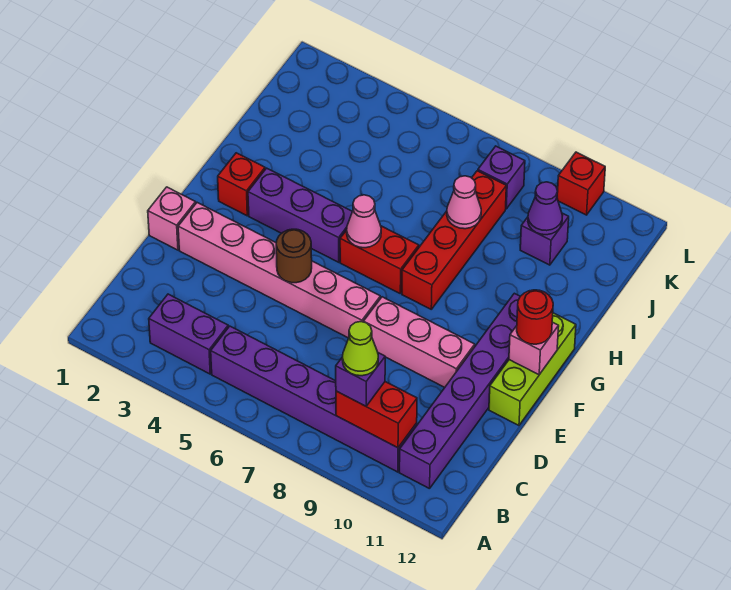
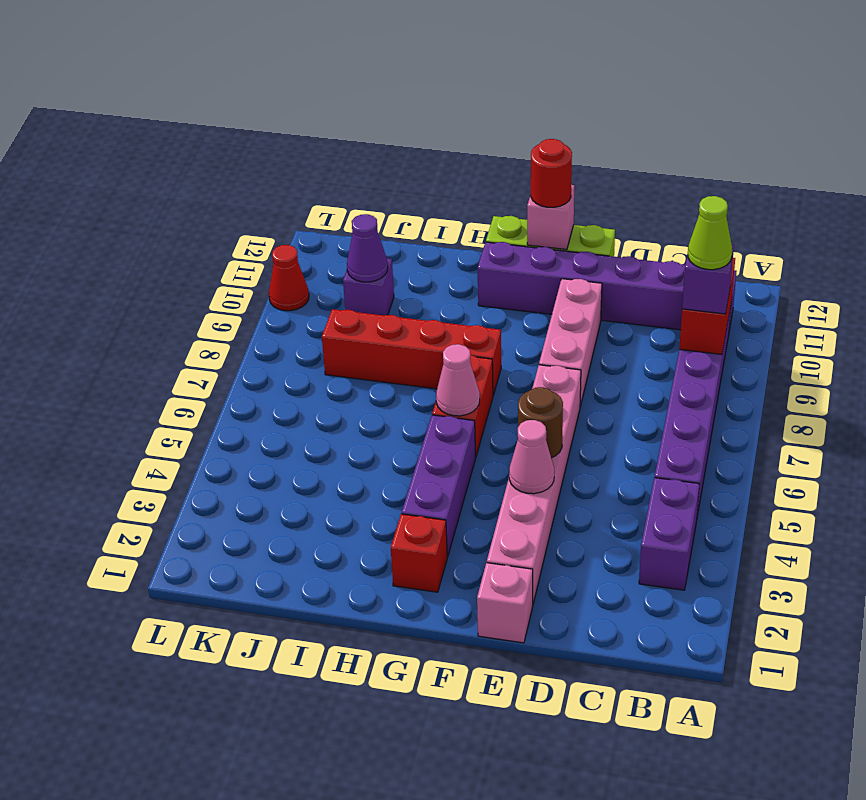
pink 1x1 cone [447,176,481,229] -> pink 1x1 cone moved to [509,420,554,494]
purple 1x1 brick [478,146,525,209] -> none
red 1x1 brick [557,152,605,215] -> red 1x1 cone [269,245,309,311]

